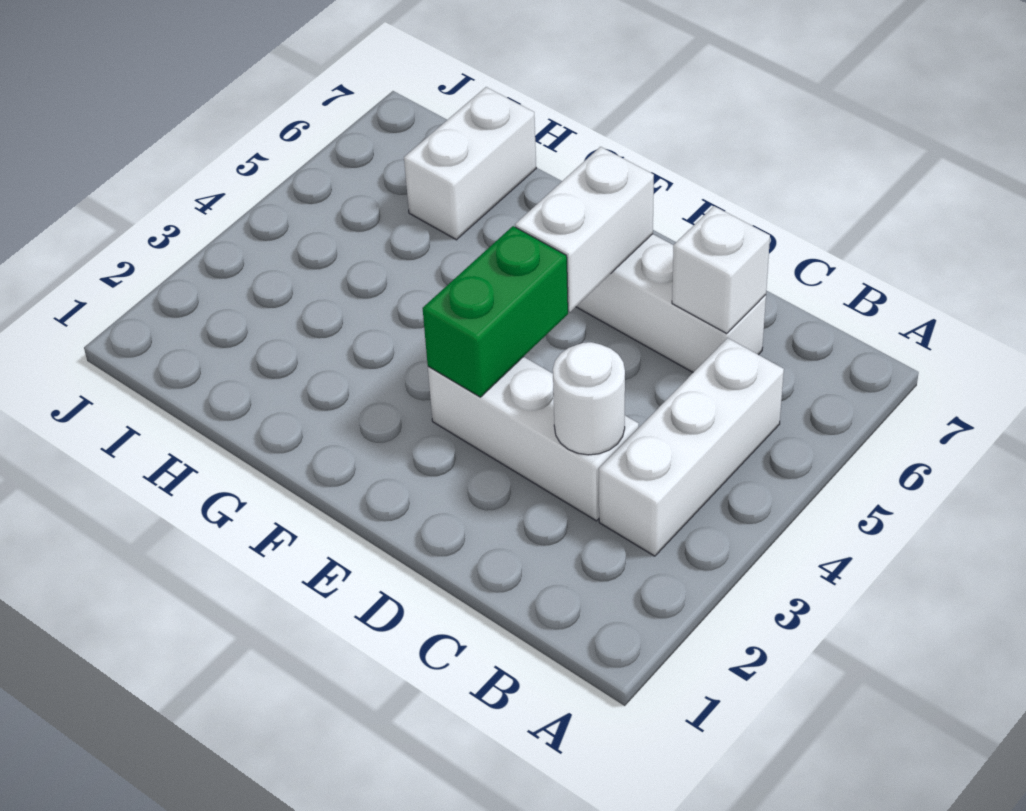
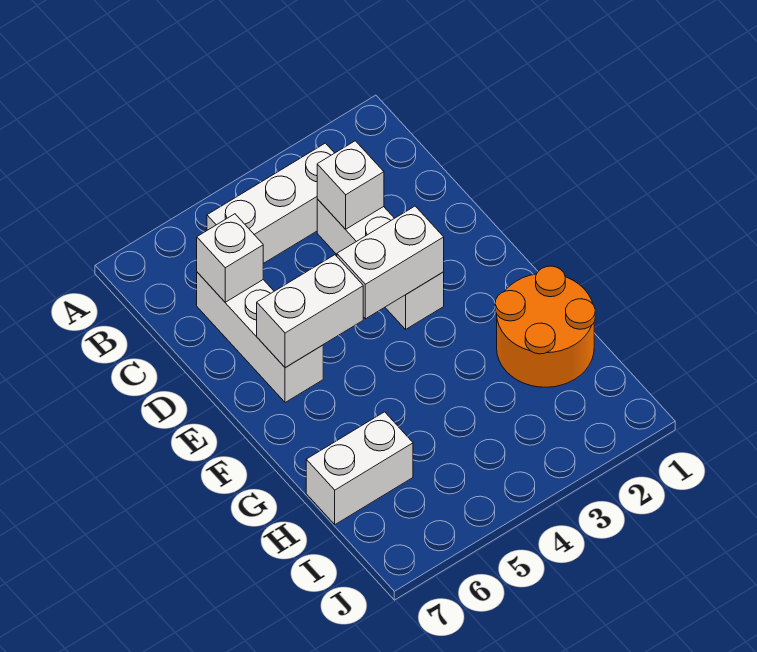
white 1x1 round brick [553,342,625,455] -> white 1x1 brick [317,141,384,229]
green 1x2 brick [423,226,568,397] -> white 1x2 brick [337,206,444,319]
none -> orange 2x2 round brick [495,266,595,387]

